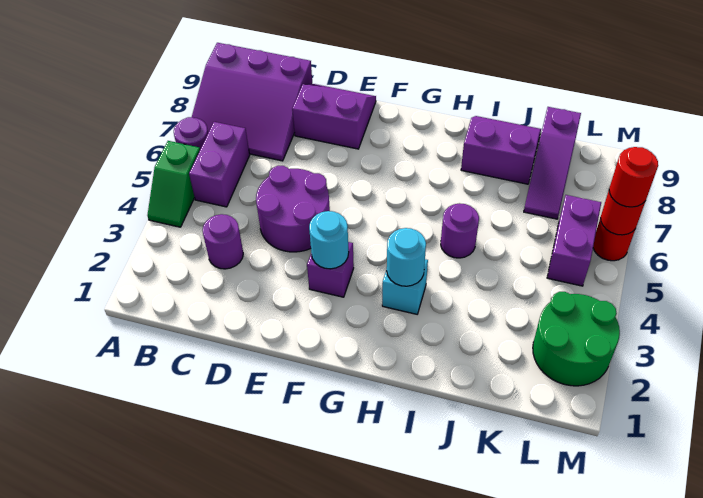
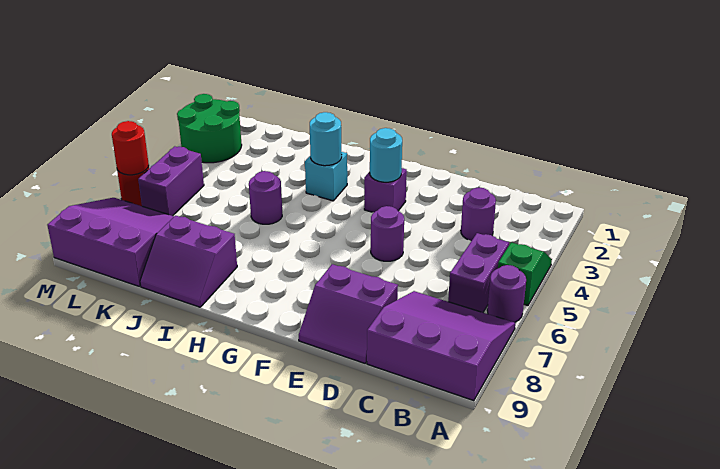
purple 2x2 round brick [256,166,330,252] -> purple 1x1 round brick [371,206,404,261]
purple 1x3 slope [524,107,581,219] -> purple 3x3 slope [47,198,174,286]
red 1x1 round brick [609,147,658,207] -> none

